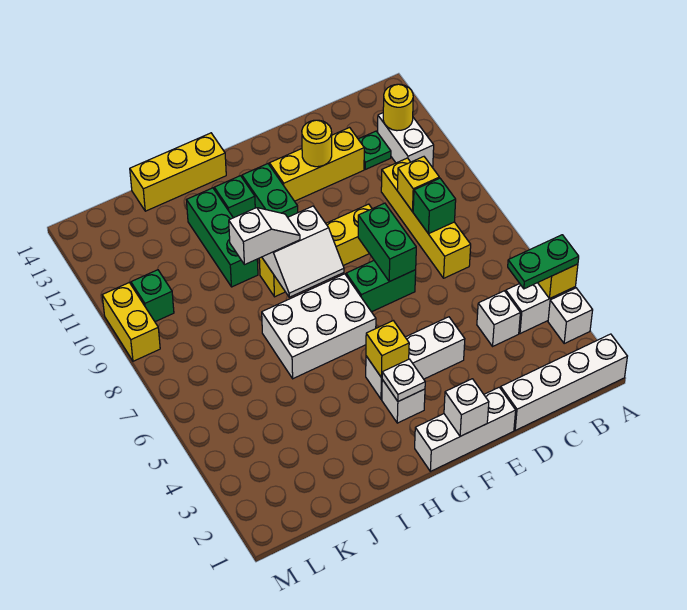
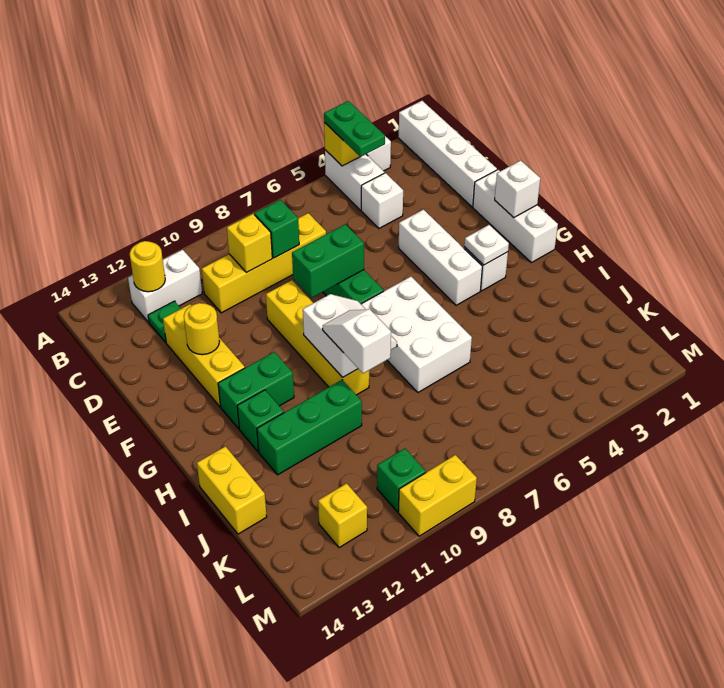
yellow 1x1 brick [366,321,409,378] -> yellow 1x1 brick moved to [318,483,367,548]
yellow 1x3 brick [130,133,226,211] -> yellow 1x2 brick [197,446,267,534]

